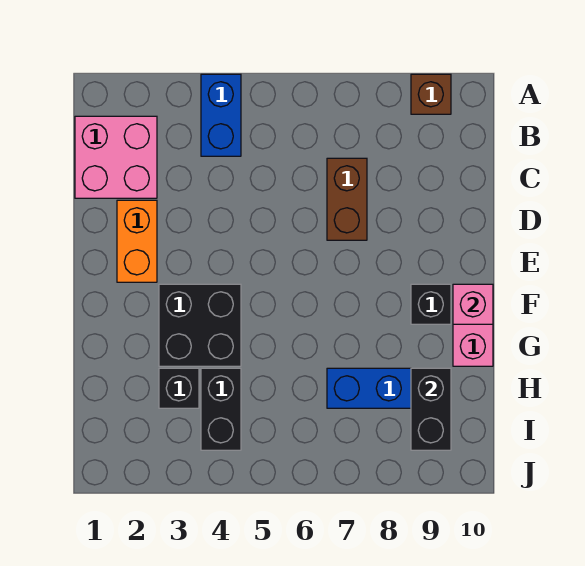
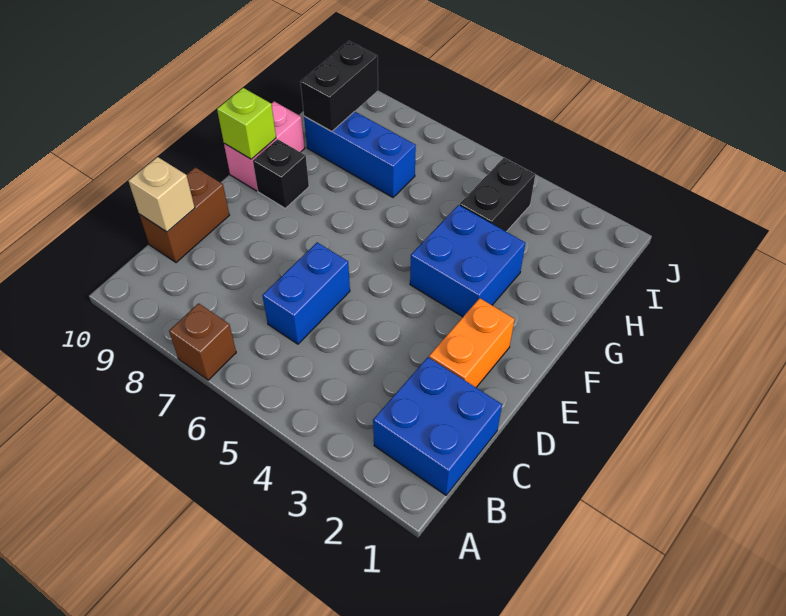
blue 1x2 brick [201,74,241,156] -> blue 1x2 brick moved to [262,242,350,344]
brown 1x1 brick [411,74,451,114] -> brown 1x1 brick moved to [169,303,236,380]
pink 2x2 brick [75,116,157,198] -> blue 2x2 brick [373,357,502,495]
brown 1x2 brick [327,158,367,240] -> brown 1x2 brick moved to [139,167,229,263]
none -> tan 1x1 brick [128,157,195,232]
black 2x2 brick [159,284,241,366] -> blue 2x2 brick [410,205,525,317]
pink 1x1 brick [453,284,493,324] -> lime 1x1 brick [217,88,276,159]
black 1x1 brick [159,368,199,408] -> none

